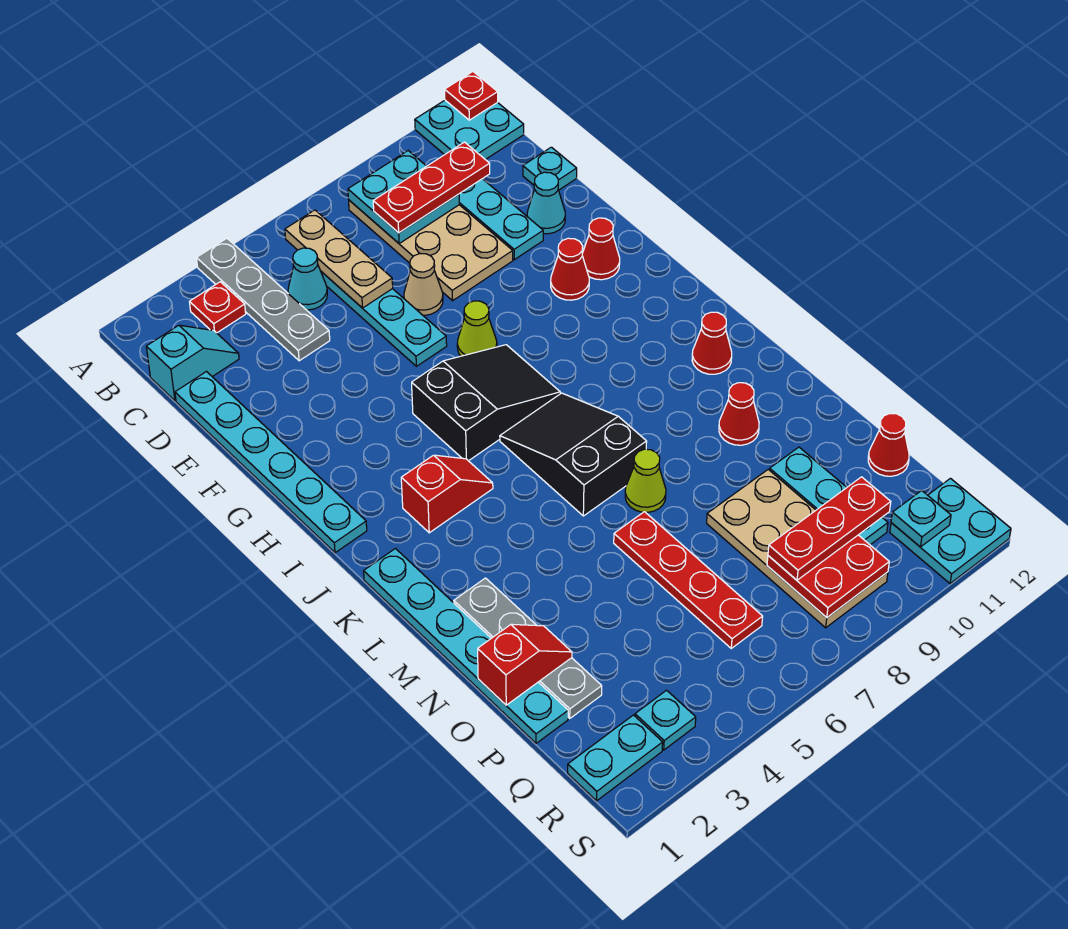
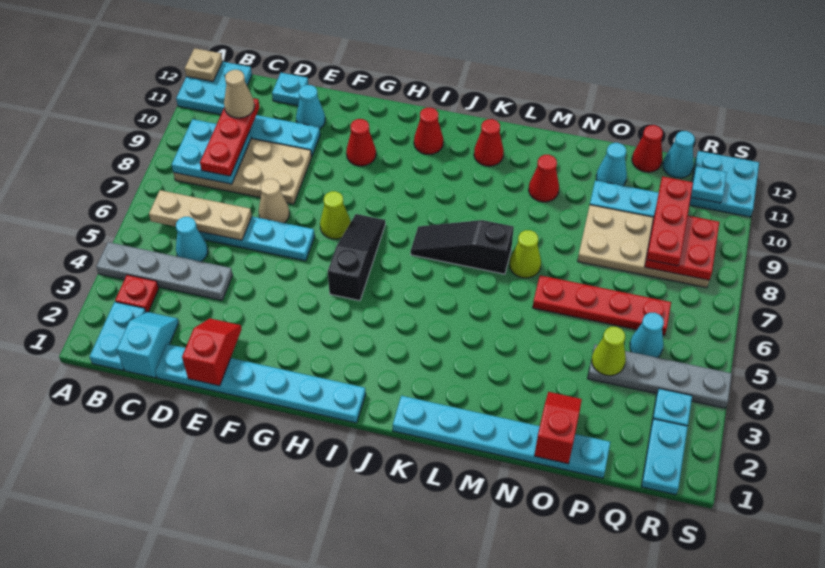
red 1x1 plate [445,72,498,120] -> tan 1x1 plate [185,48,222,81]
none -> cyan 1x2 plate [89,302,146,371]
none -> tan 1x1 cone [224,70,254,118]
red 1x1 cone [582,218,620,280] -> red 1x1 cone moved to [414,108,443,154]
black 2x3 slope [412,345,560,461] -> black 1x3 slope [328,214,385,301]
red 1x2 slope [401,455,493,533] -> red 1x2 slope moved to [182,318,242,386]
black 2x3 slope [500,393,647,516] -> black 1x3 slope [411,220,514,274]
grey 1x4 plate [454,578,602,718] -> grey 1x4 plate moved to [588,345,732,408]
none -> cyan 1x1 cone [596,143,627,186]
none -> lime 1x1 cone [592,327,626,376]
none -> cyan 1x1 cone [630,313,664,358]
none -> cyan 1x1 cone [663,131,695,178]

